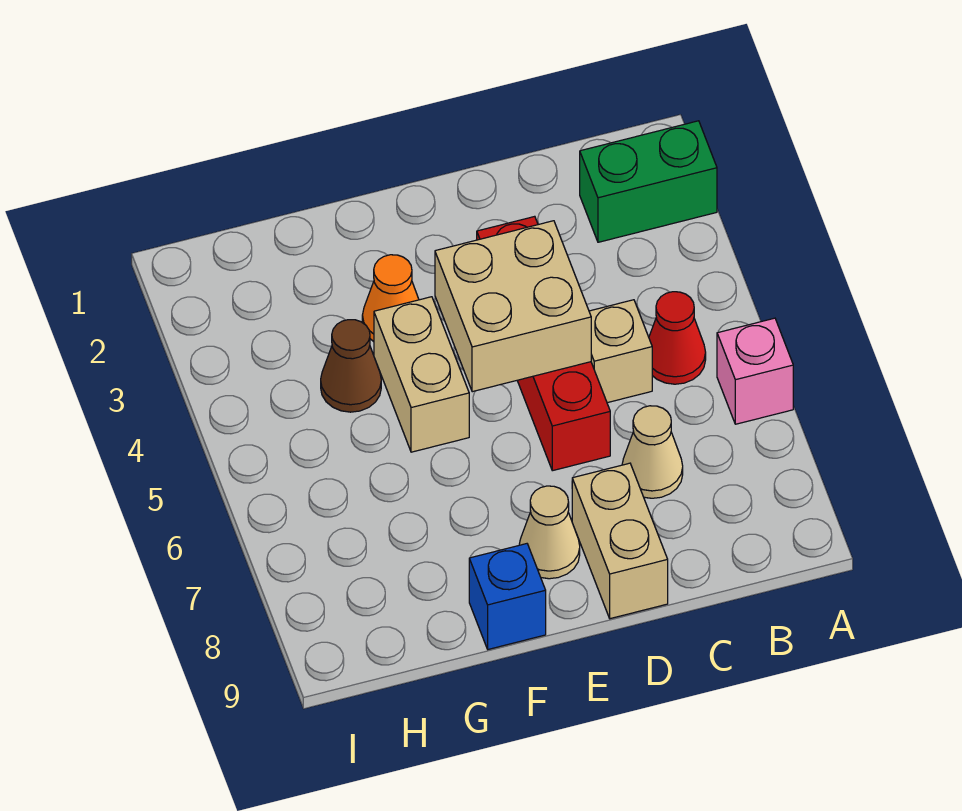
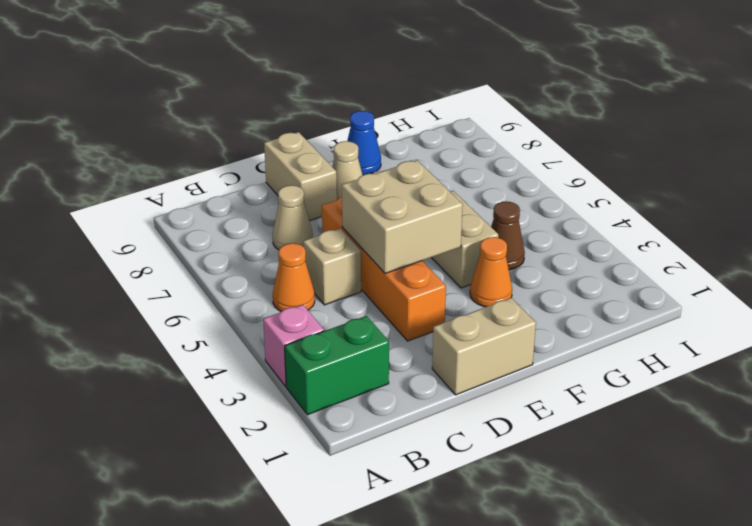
pink 1x1 brick [717,318,793,424] -> pink 1x1 brick moved to [263,305,324,387]
red 1x1 cone [649,292,706,384] -> orange 1x1 cone [273,243,315,311]
none -> tan 1x2 brick [432,298,536,395]
red 1x4 brick [477,216,610,471] -> orange 1x4 brick [322,197,446,341]
blue 1x1 brick [469,544,546,649] -> blue 1x1 cone [347,111,381,175]

